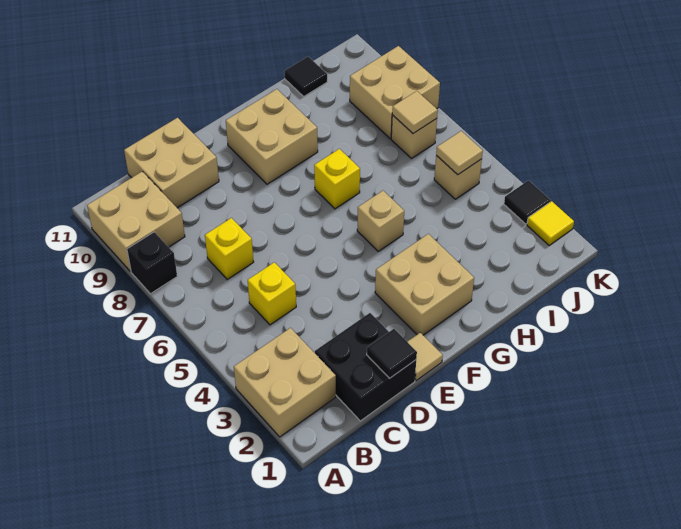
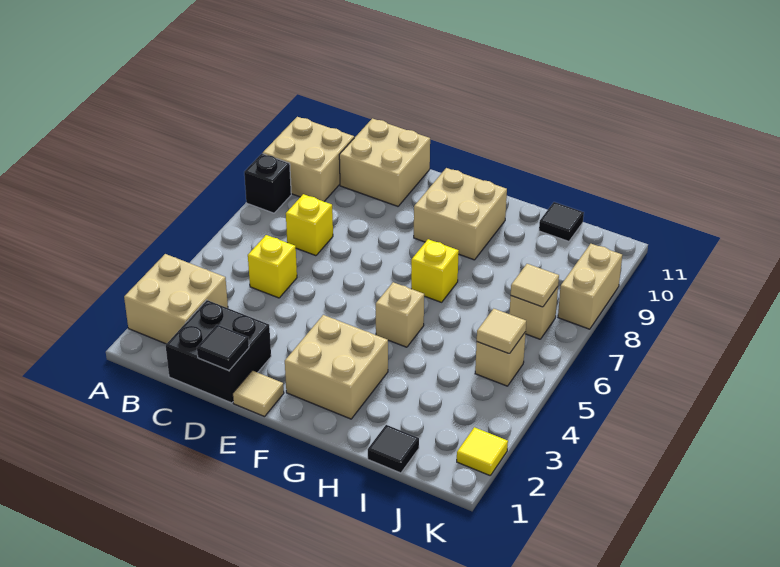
tan 2x2 brick [350,46,440,139] -> tan 1x2 brick [558,244,622,329]
black 1x1 tile [504,181,550,224] -> black 1x1 tile moved to [368,425,419,473]

